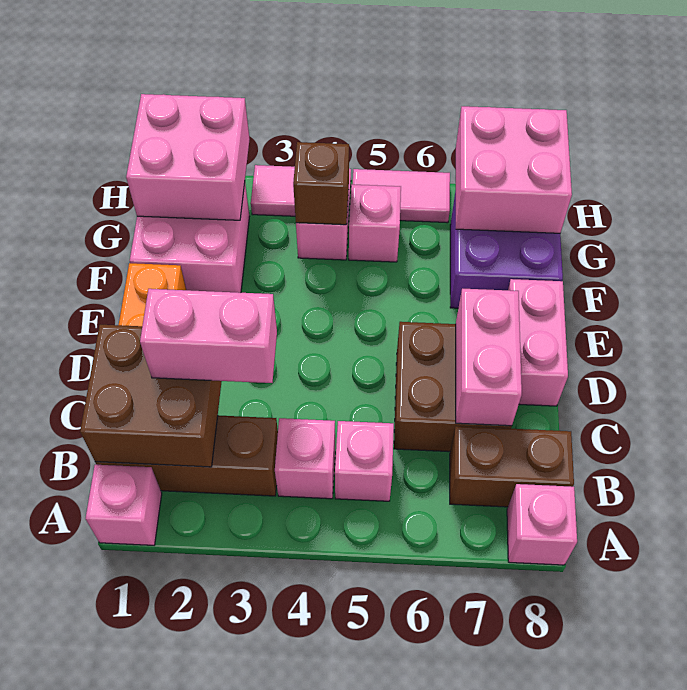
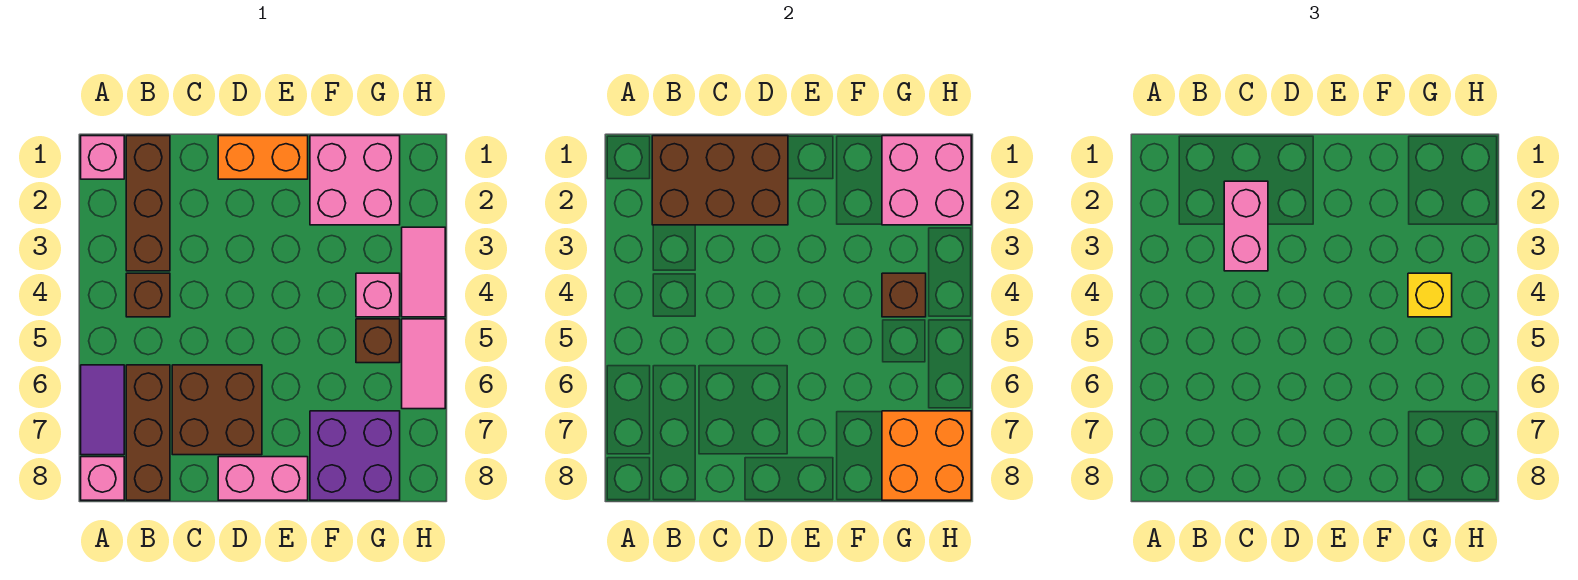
none -> purple 1x2 tile [81,365,124,455]
brown 2x2 brick [80,325,222,467] -> brown 2x3 brick [652,136,788,225]
pink 1x1 brick [275,418,335,499] -> brown 1x1 brick [126,273,170,317]
pink 1x1 brick [335,421,394,501] -> none
brown 1x2 brick [450,426,574,507] -> brown 1x3 brick [126,365,170,500]
pink 1x2 brick [456,289,522,426] -> none
none -> yellow 1x1 brick [1408,273,1452,317]
pink 1x1 brick [349,185,401,262] -> brown 1x1 brick [356,319,400,363]
pink 2x2 brick [456,106,572,233] -> orange 2x2 brick [882,411,971,500]

